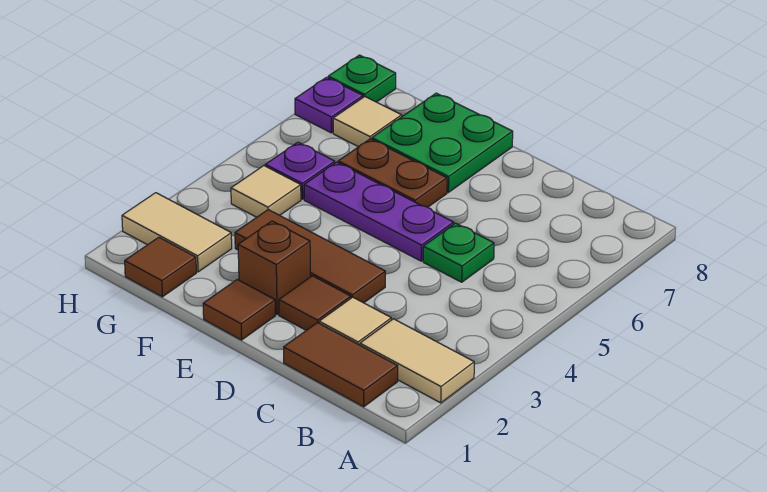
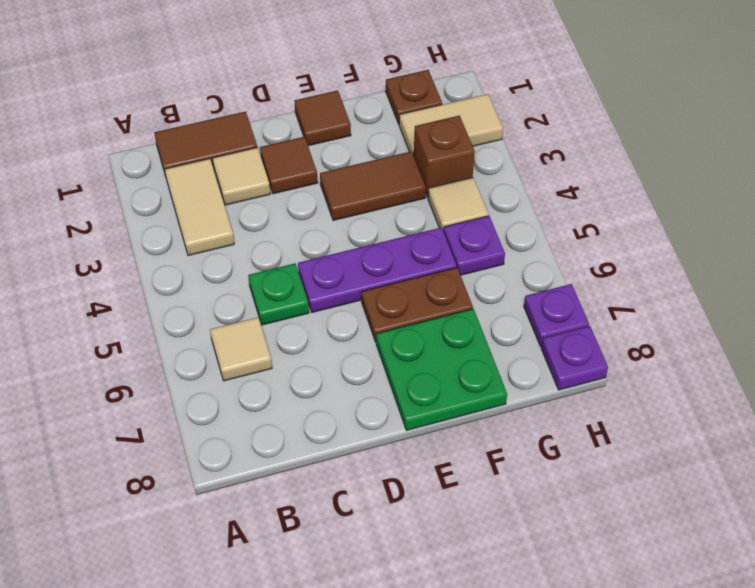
tan 1x2 tile [360,319,474,403] -> tan 1x2 tile turned to [165,159,234,256]
brown 1x3 tile [235,210,385,303] -> brown 1x2 tile [320,151,426,221]
brown 1x1 brick [238,221,311,314] -> brown 1x1 brick moved to [414,116,475,197]
brown 1x1 tile [125,237,196,297] -> brown 1x1 plate [386,70,442,124]
tan 1x1 tile [333,97,402,147] -> tan 1x1 tile moved to [210,317,272,381]
green 1x1 plate [328,55,396,102] -> purple 1x1 plate [541,326,608,390]

